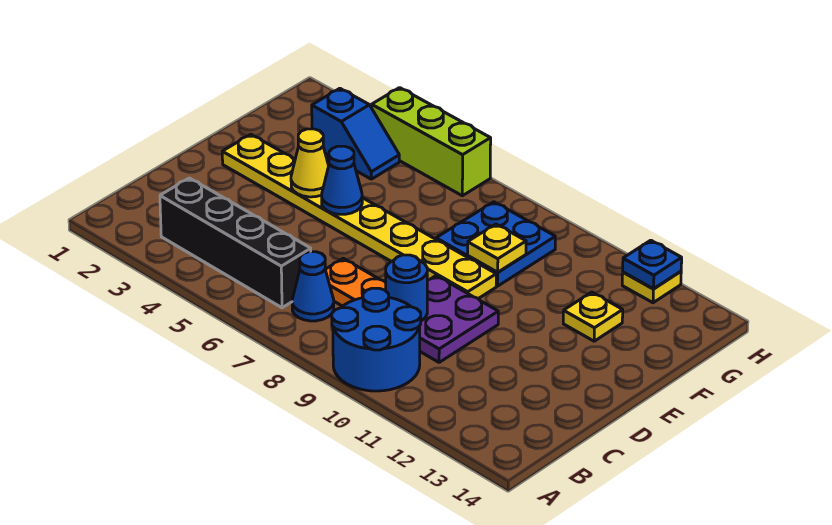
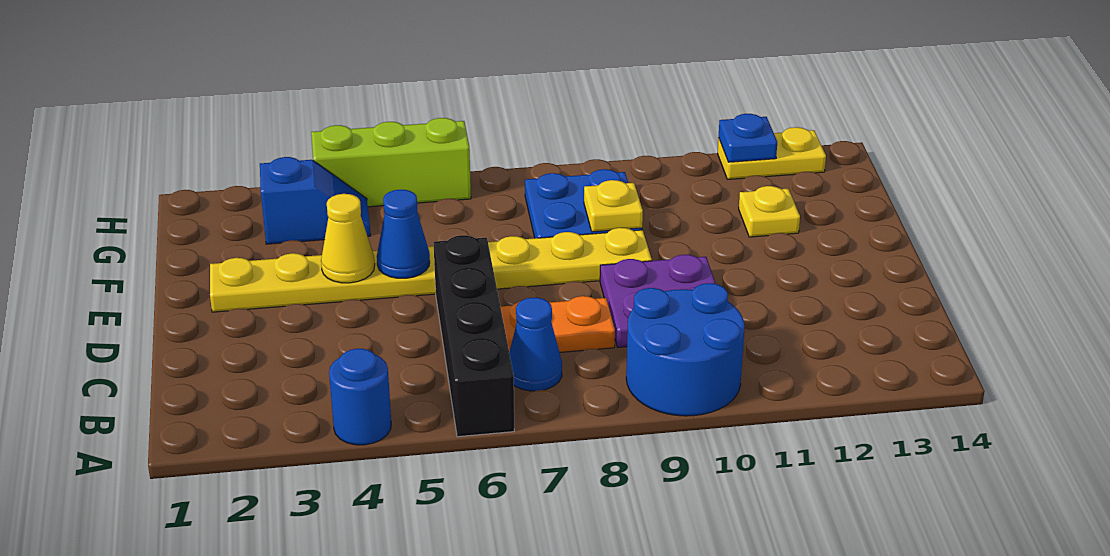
black 1x4 brick [160,178,311,308] -> black 1x4 brick turned to [434,235,514,437]
blue 1x1 round brick [386,255,427,321] -> blue 1x1 round brick moved to [329,349,391,445]
yellow 1x1 plate [622,271,681,303] -> yellow 1x2 plate [718,127,826,179]

